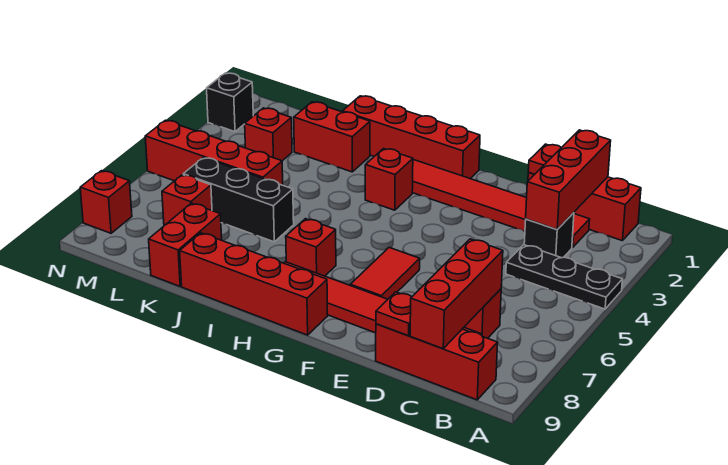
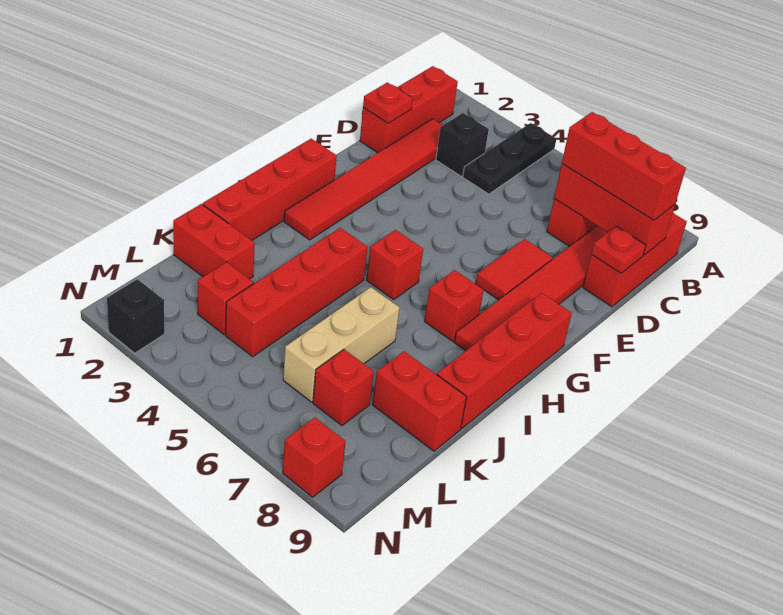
red 1x3 brick [526,130,611,229] -> red 1x3 brick moved to [562,112,686,220]
red 1x2 tile [350,248,420,299] -> red 1x2 tile turned to [476,239,553,300]
red 1x1 brick [365,149,413,210] -> red 1x1 brick moved to [367,230,423,299]
red 1x2 brick [294,102,370,172] -> red 1x2 brick turned to [173,204,255,279]
black 1x3 brick [183,158,294,242] -> tan 1x3 brick [283,287,400,402]
red 1x4 brick [145,120,283,185] -> red 1x4 brick moved to [226,228,367,357]

